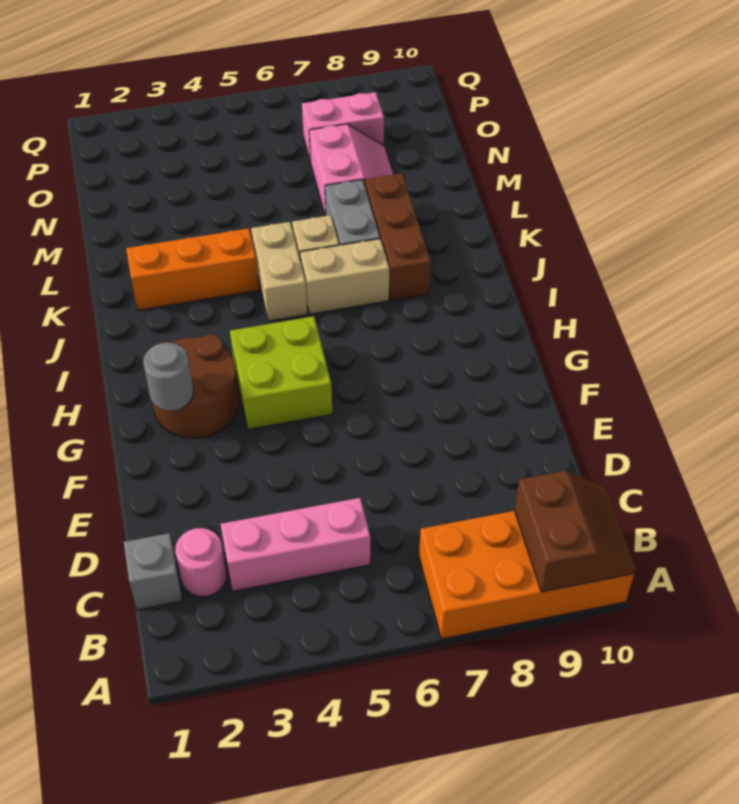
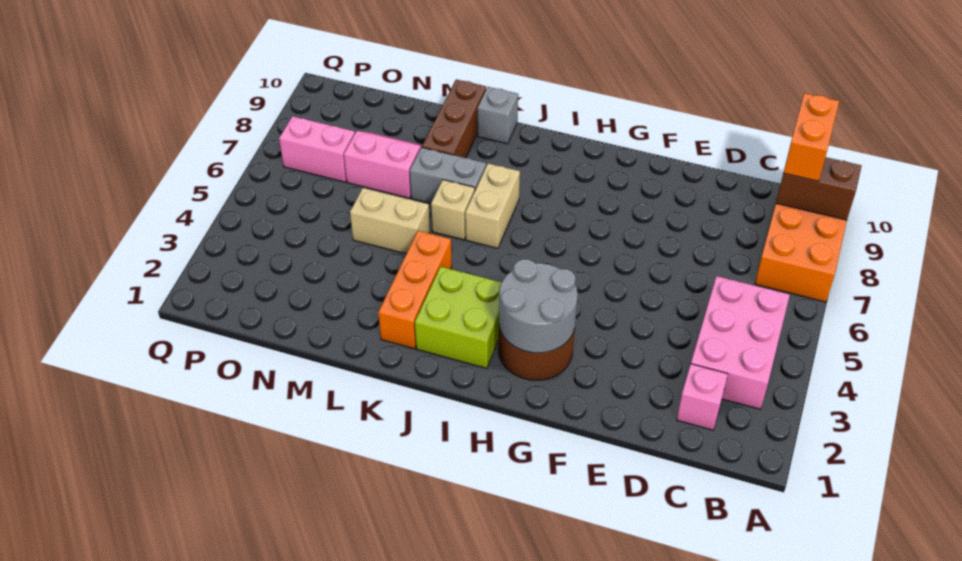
none -> orange 1x2 brick [783,93,839,181]
grey 1x1 brick [124,533,182,610] -> grey 1x1 brick moved to [477,87,518,144]
pink 1x1 round brick [175,528,226,597] -> pink 1x1 brick [677,364,728,430]
pink 1x3 brick [221,498,370,591] -> pink 2x3 brick [691,276,790,409]
grey 1x1 round brick [143,343,193,411] -> grey 2x2 round brick [499,259,578,353]
lime 2x2 brick [230,316,332,429] -> lime 2x2 brick moved to [415,266,502,368]
tan 1x2 brick [251,222,307,321] -> tan 1x2 brick moved to [350,188,430,254]
brown 1x3 brick [365,173,431,300] -> brown 1x3 brick turned to [422,80,486,158]
pink 1x2 brick [302,92,384,162] -> pink 1x2 brick turned to [279,116,355,182]

